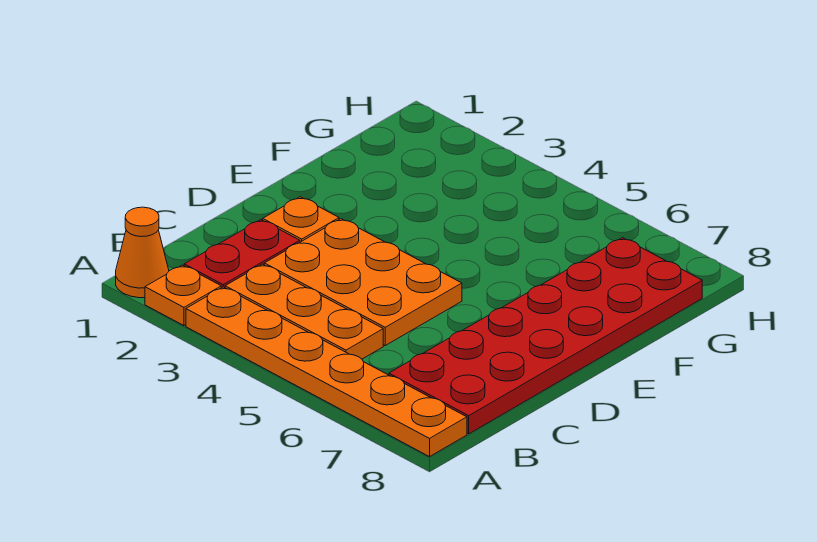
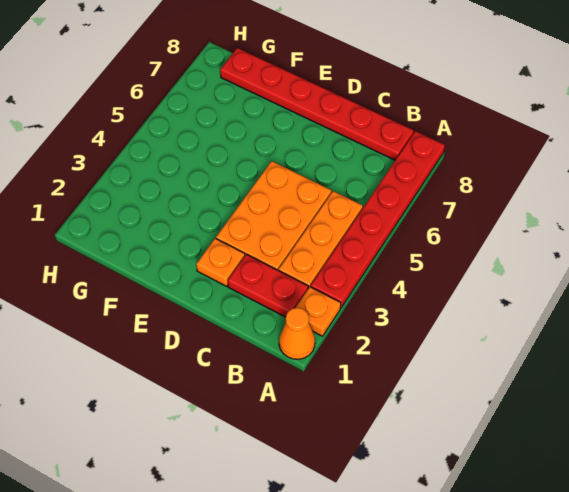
orange 1x6 plate [186,287,467,457] -> red 1x6 plate [311,131,445,308]
red 2x6 plate [389,238,702,434] -> red 1x6 plate [220,48,414,160]

